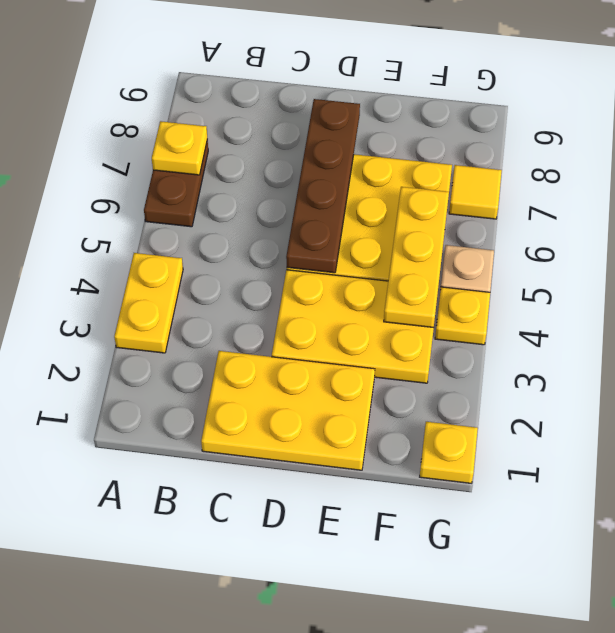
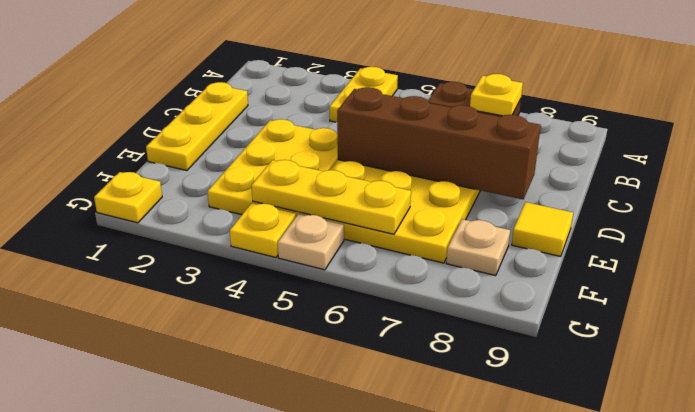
yellow 1x2 plate [114,253,183,353] -> yellow 1x2 plate turned to [330,67,398,122]
yellow 2x3 plate [201,351,375,470] -> yellow 1x3 plate [146,82,248,170]
brown 1x4 plate [286,99,360,273] -> brown 1x4 brick [337,87,541,199]
none -> tan 1x1 plate [446,219,510,276]
yellow 1x1 tile [449,165,502,219] -> yellow 1x1 tile moved to [512,202,573,256]

